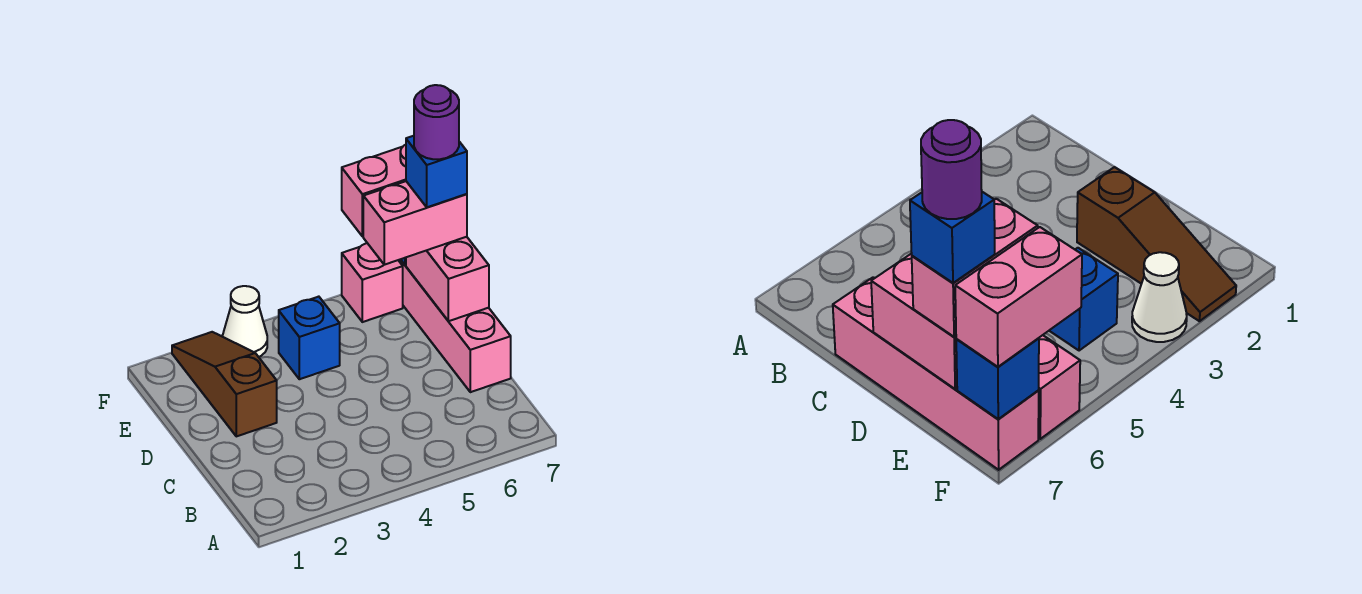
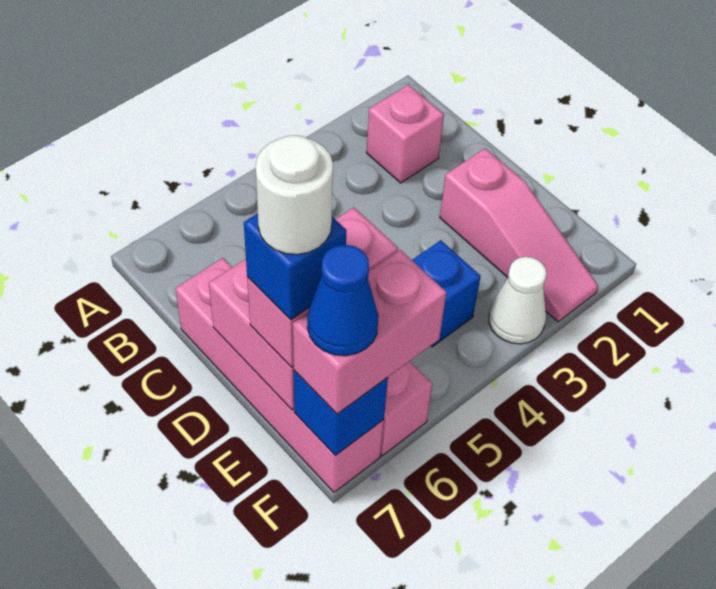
none -> pink 1x1 brick [367,85,444,183]
brown 1x3 slope [172,332,277,436] -> pink 1x3 slope [440,148,598,322]
purple 1x1 round brick [414,85,459,159] -> white 1x1 round brick [256,135,333,254]
none -> blue 1x1 cone [307,245,379,356]

